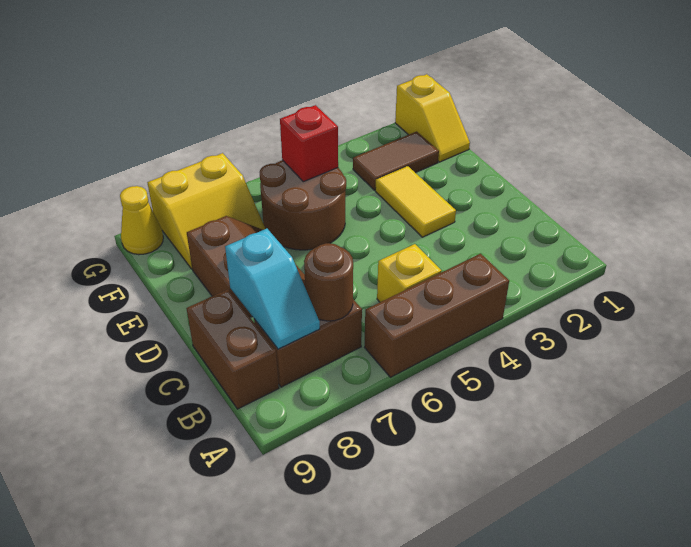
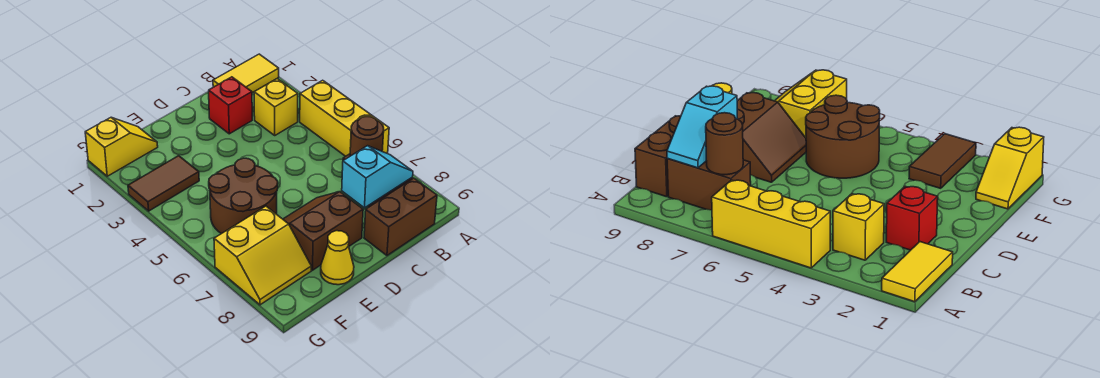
brown 1x3 brick [365,254,509,377] -> yellow 1x3 brick [300,80,389,156]
yellow 1x1 brick [377,244,441,302] -> yellow 1x1 brick moved to [254,79,298,135]
yellow 1x2 tile [375,166,456,237] -> yellow 1x2 tile moved to [213,54,279,93]
brown 1x2 tile [353,131,439,190] -> brown 1x2 tile turned to [128,156,199,211]
red 1x1 brick [280,105,338,182] -> red 1x1 brick moved to [209,77,252,134]
yellow 2x2 slope [147,153,265,269] -> yellow 2x2 slope turned to [214,206,311,305]
yellow 1x1 cone [120,186,163,255] -> yellow 1x1 cone moved to [321,231,354,285]

